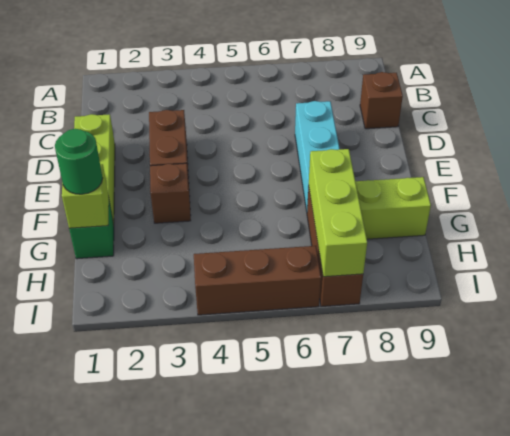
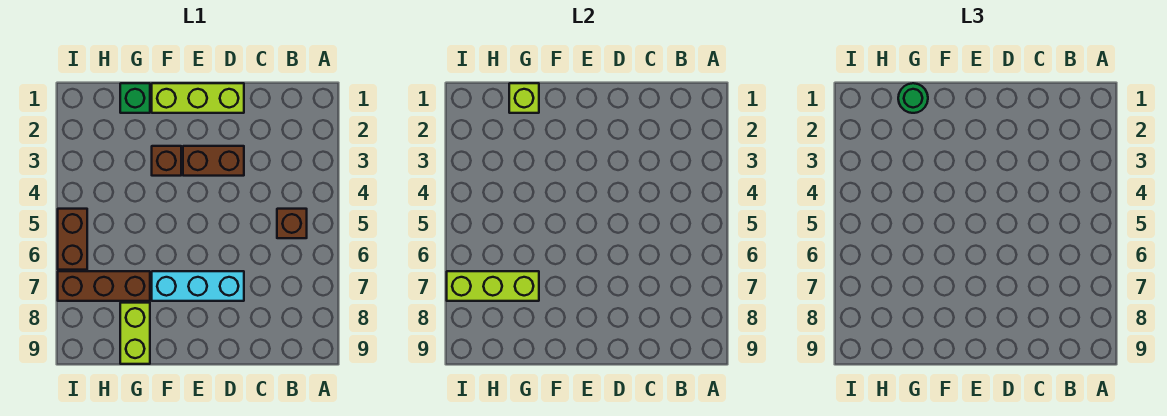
brown 1x1 brick [360,72,403,129] -> brown 1x1 brick moved to [277,209,307,238]
brown 1x3 brick [194,246,321,315] -> brown 1x2 brick [58,209,87,270]

